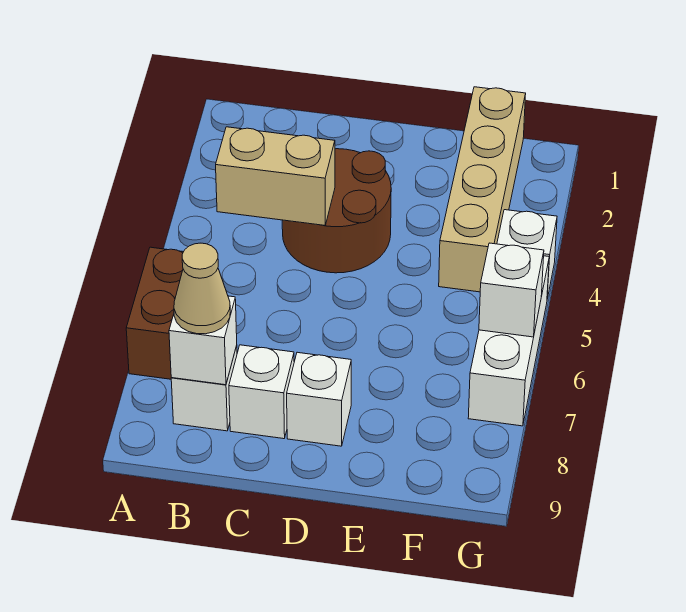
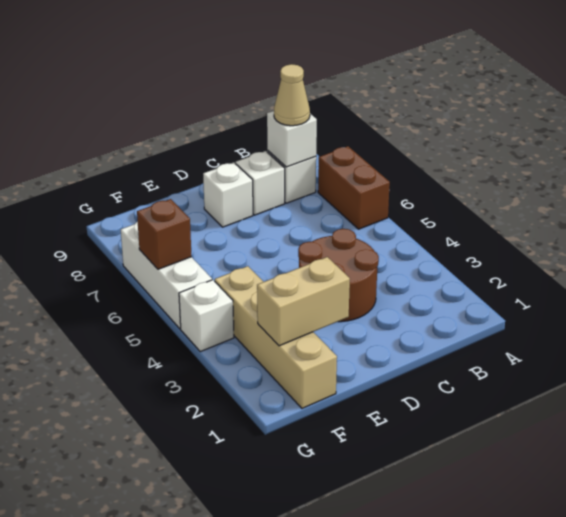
tan 1x2 brick [216,127,335,226] -> tan 1x2 brick moved to [257,257,350,346]
white 1x1 brick [479,243,544,337] -> brown 1x1 brick [137,199,192,269]

